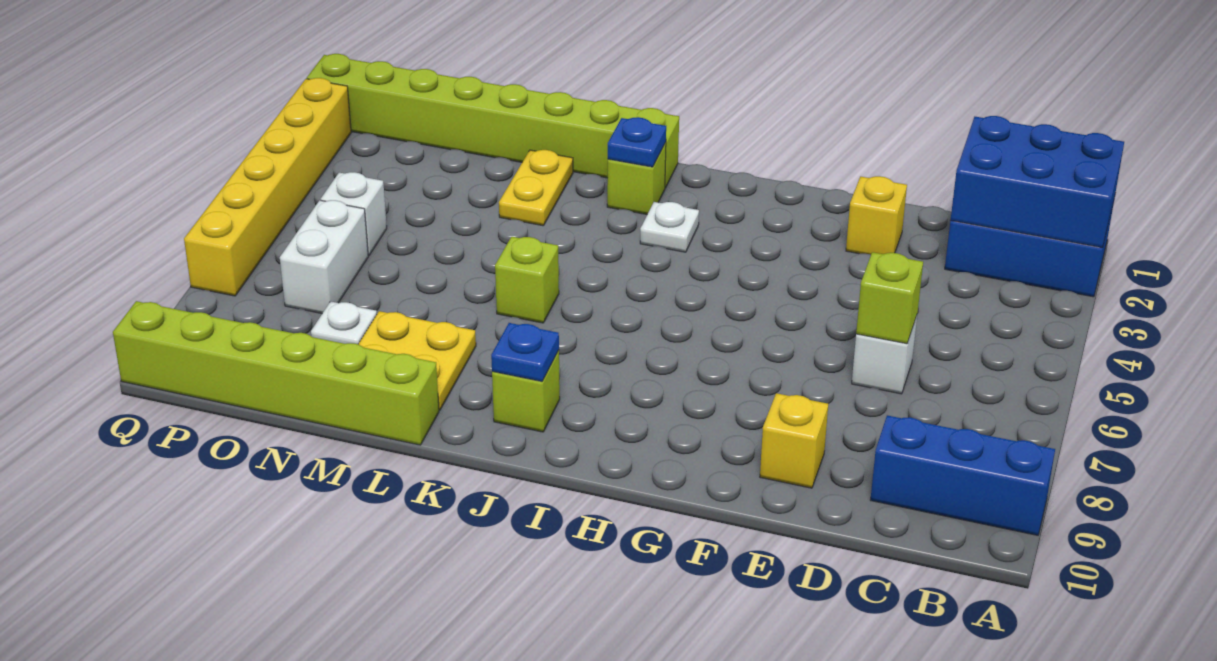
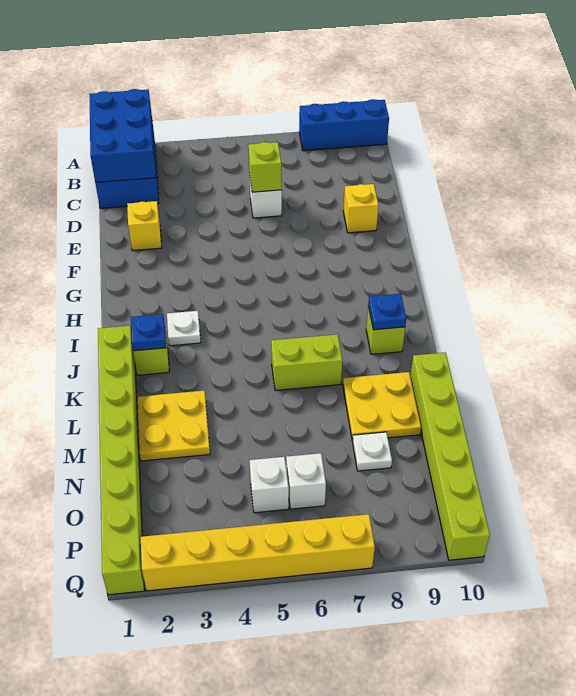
blue 1x3 brick [870,415,1055,535] -> blue 1x3 brick turned to [299,99,389,151]
lime 1x1 brick [495,237,559,323] -> lime 1x2 brick [271,334,342,390]
yellow 1x2 plate [499,150,573,226] -> yellow 2x2 plate [137,391,210,461]
white 1x2 brick [280,200,368,313] -> white 1x1 brick [286,453,326,509]

